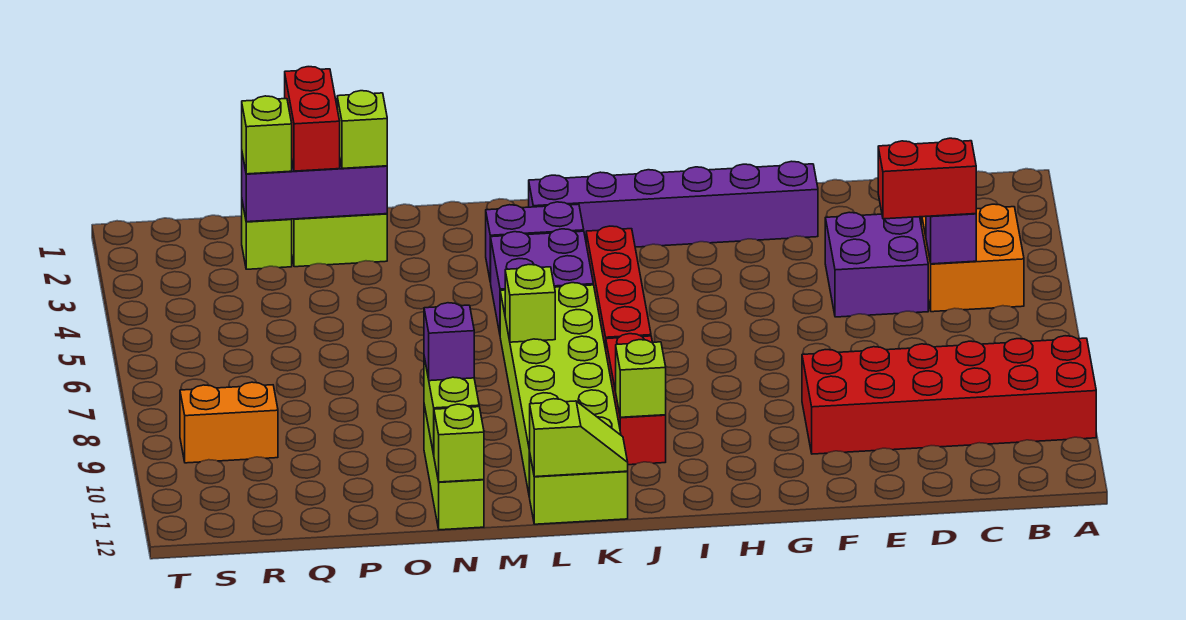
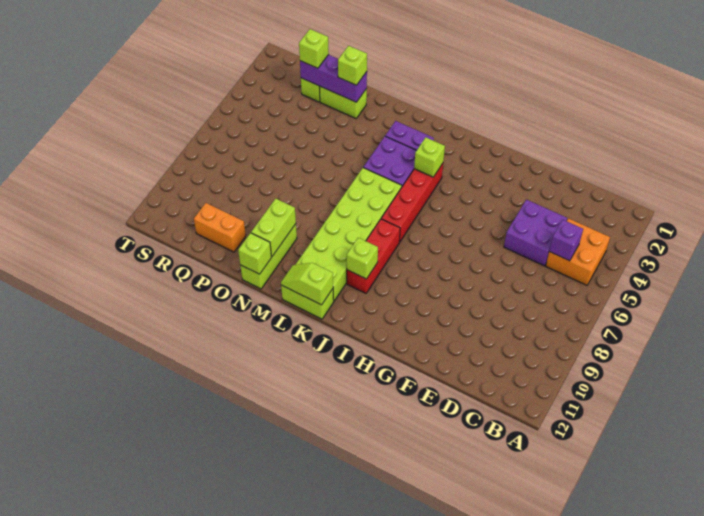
red 2x6 brick [802,336,1096,454] -> none
red 1x2 brick [878,138,976,219] -> none
purple 1x6 brick [529,161,818,247] -> none
lime 1x2 slope [529,399,628,477] -> lime 1x2 slope turned to [281,263,333,305]
lime 1x1 brick [505,265,555,342] -> lime 1x1 brick moved to [414,137,445,177]
purple 1x1 brick [424,303,474,381] -> none
red 1x2 brick [285,67,340,171] -> none
orange 1x2 brick [180,382,278,463] -> orange 1x2 brick moved to [194,203,246,252]

